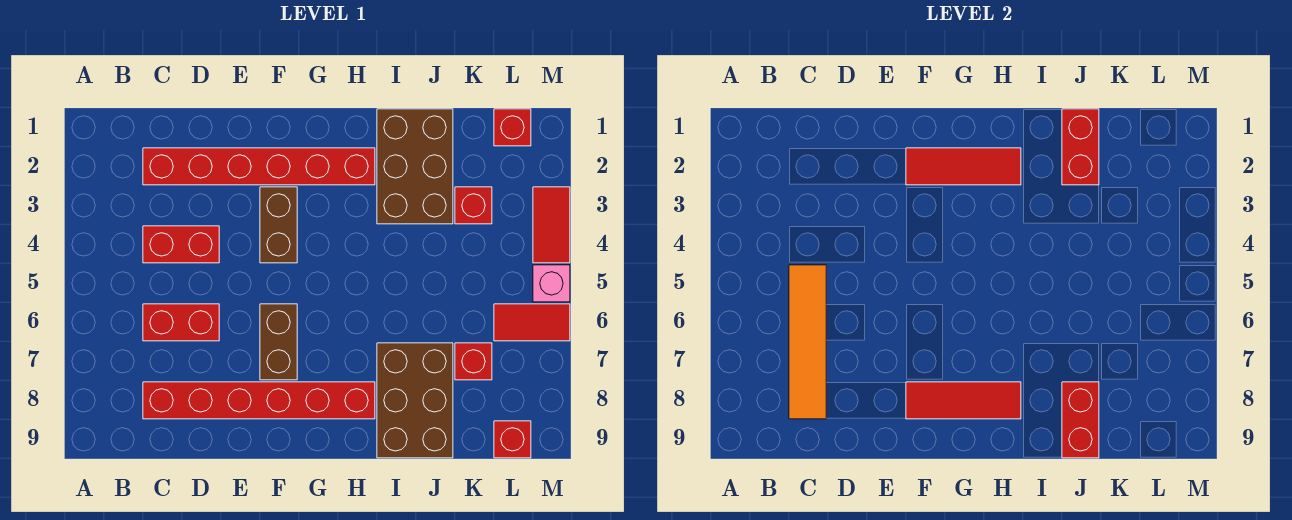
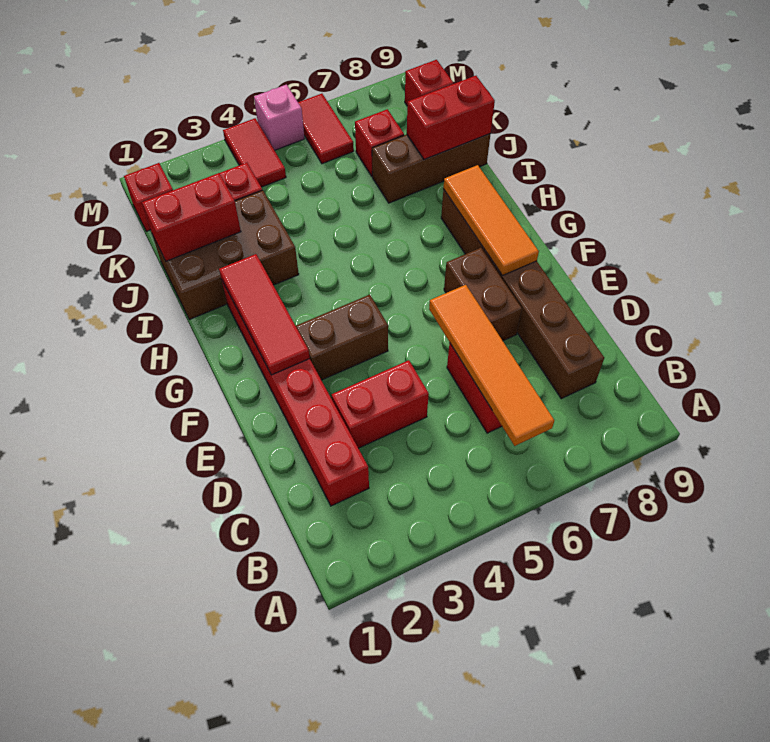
red 1x2 brick [143,226,219,263] -> red 1x2 brick turned to [331,360,429,448]
orange 1x4 tile [789,265,826,419] -> orange 1x4 tile turned to [429,285,554,446]
red 1x6 brick [143,382,375,419] -> brown 1x6 brick [441,189,604,399]
brown 1x2 brick [260,304,297,380] -> brown 1x2 brick turned to [444,248,522,341]
red 1x3 tile [906,382,1021,419] -> orange 1x3 tile [443,165,539,276]
brown 2x3 brick [377,343,453,458] -> brown 1x3 brick [372,134,490,203]
red 1x2 tile [533,187,570,263] -> red 1x2 tile turned to [223,118,286,187]

